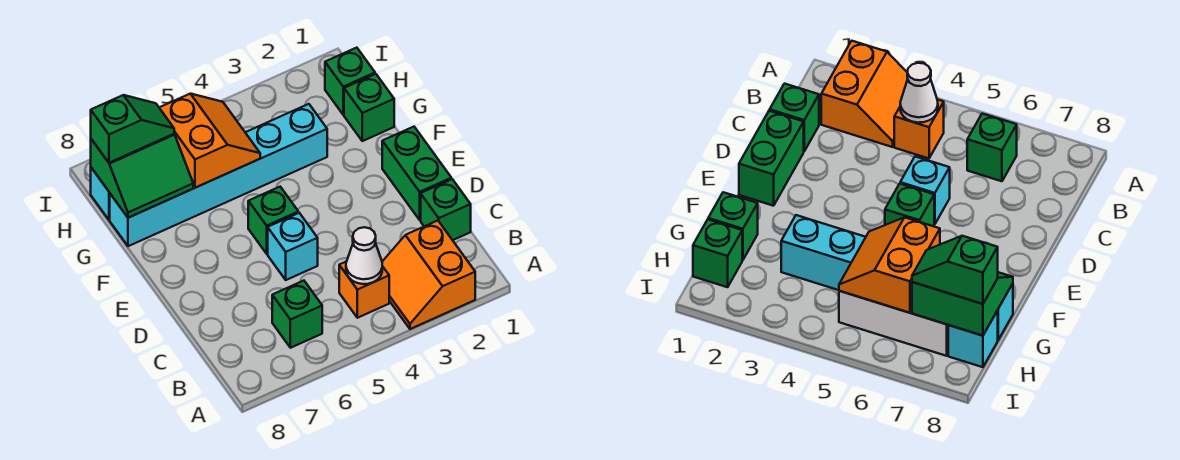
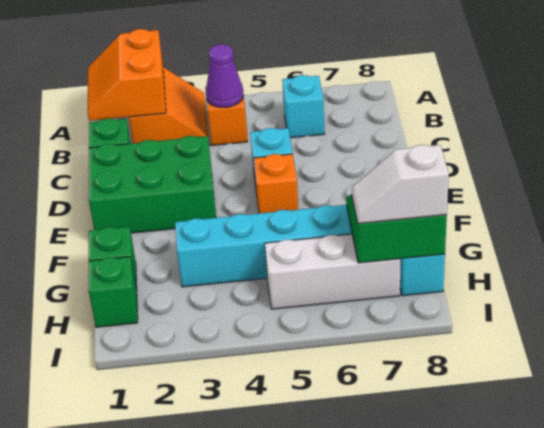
white 1x1 cone [346,227,382,284] -> purple 1x1 cone [206,44,243,107]
green 1x1 brick [272,281,322,348] -> cyan 1x1 brick [282,75,325,138]
green 1x2 brick [382,127,451,220] -> green 2x3 brick [89,136,216,233]
green 1x1 brick [248,187,298,254] -> orange 1x1 brick [254,154,298,213]
orange 2x2 slope [159,94,260,188] -> orange 2x2 slope moved to [88,29,166,121]
green 1x2 slope [91,95,174,163] -> white 1x2 slope [352,145,449,224]

